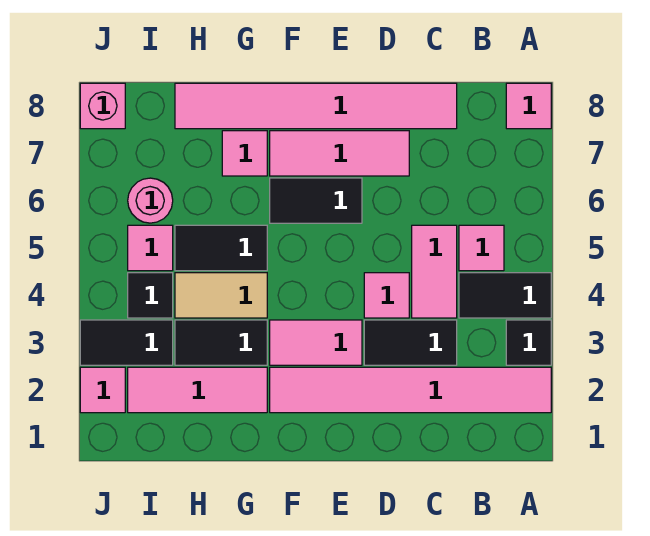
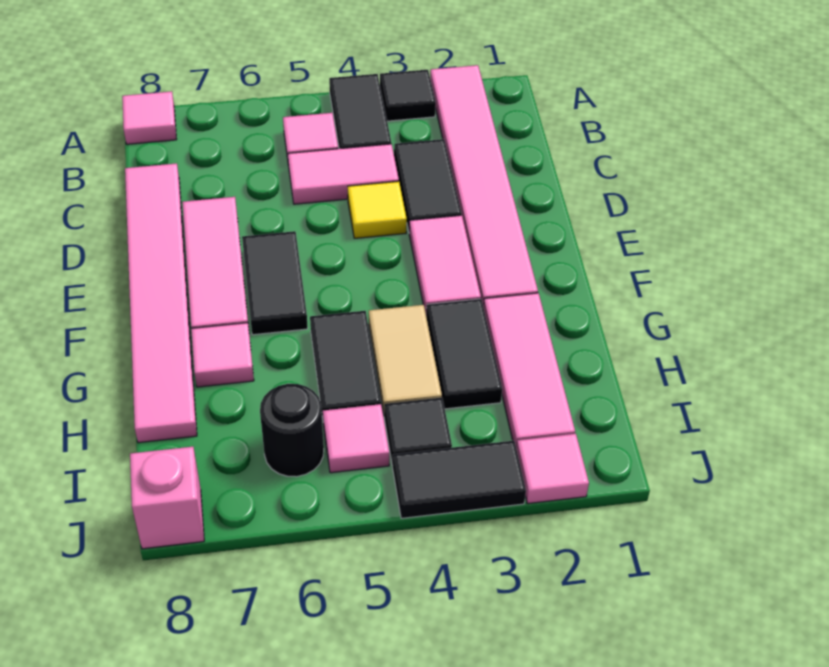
pink 1x1 tile [364,273,409,318] -> yellow 1x1 tile [348,181,407,238]
black 1x2 tile [80,320,173,365] -> black 1x2 tile turned to [392,441,526,518]
pink 1x1 round brick [128,178,173,223] -> black 1x1 round brick [260,384,324,477]

